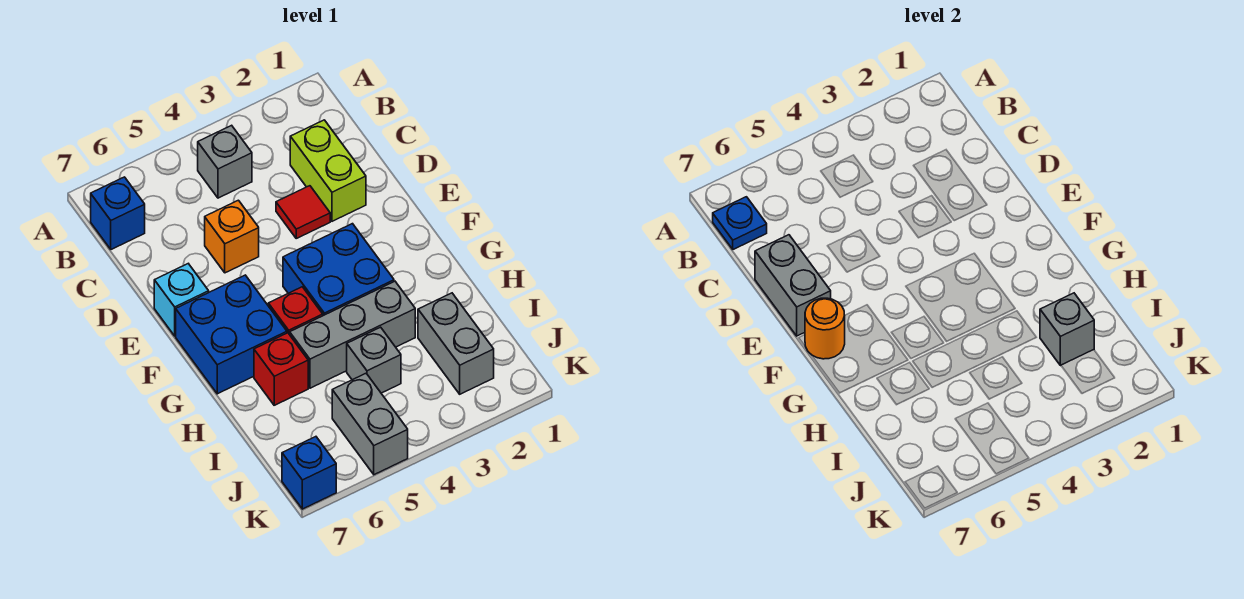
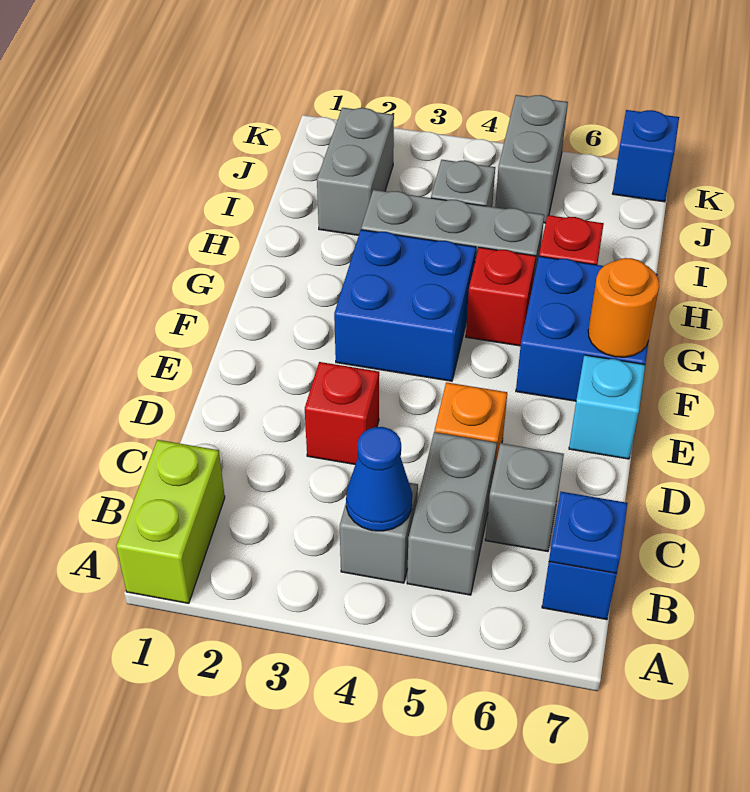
none -> blue 1x1 cone [346,427,412,531]
lime 1x2 brick [290,120,366,221] -> lime 1x2 brick moved to [116,440,225,603]
red 1x1 tile [276,186,330,238] -> red 1x1 brick [305,362,379,464]
grey 1x2 brick [755,235,831,336] -> grey 1x2 brick moved to [407,432,497,595]
grey 1x1 brick [1040,293,1094,366] -> grey 1x1 brick moved to [485,443,564,552]

